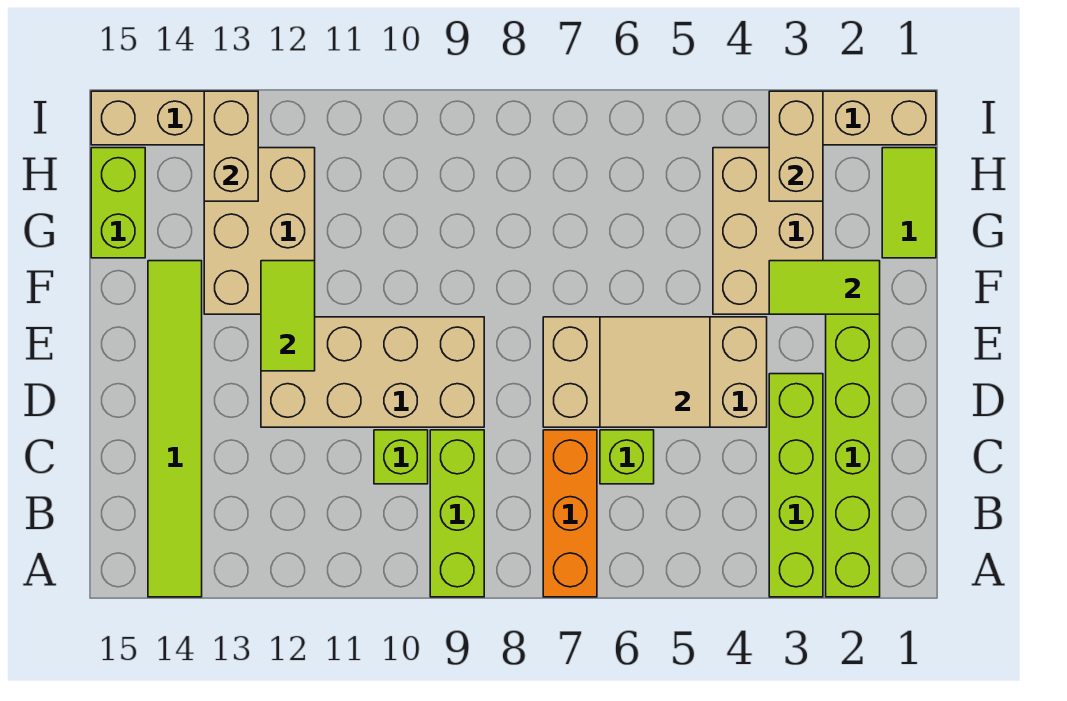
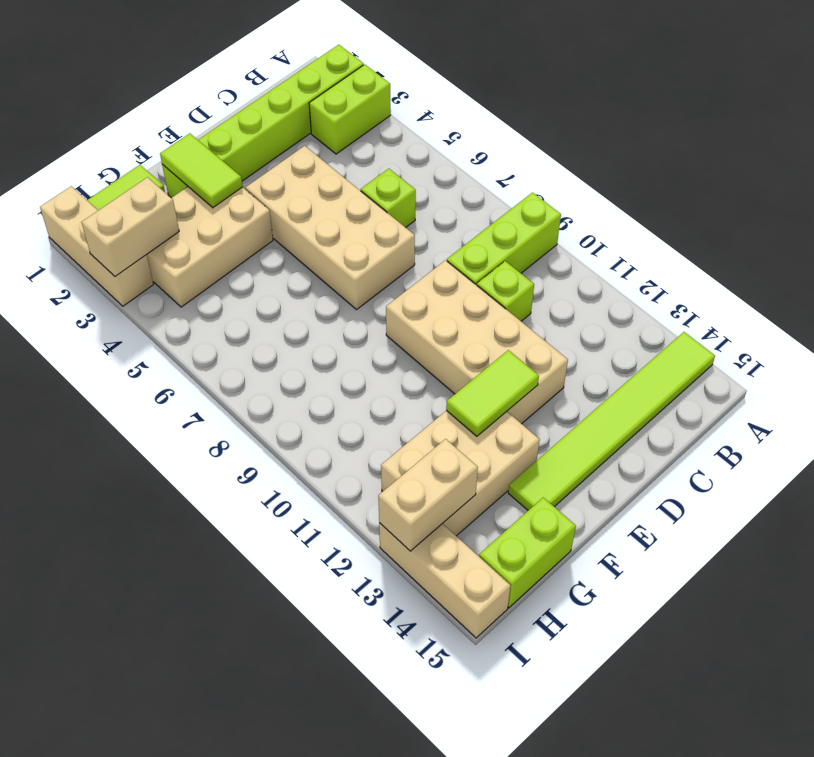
lime 1x4 brick [769,374,823,597] -> lime 1x2 brick [309,65,391,154]
orange 1x3 brick [543,430,597,597] -> none
tan 2x2 tile [600,317,710,427] -> none

